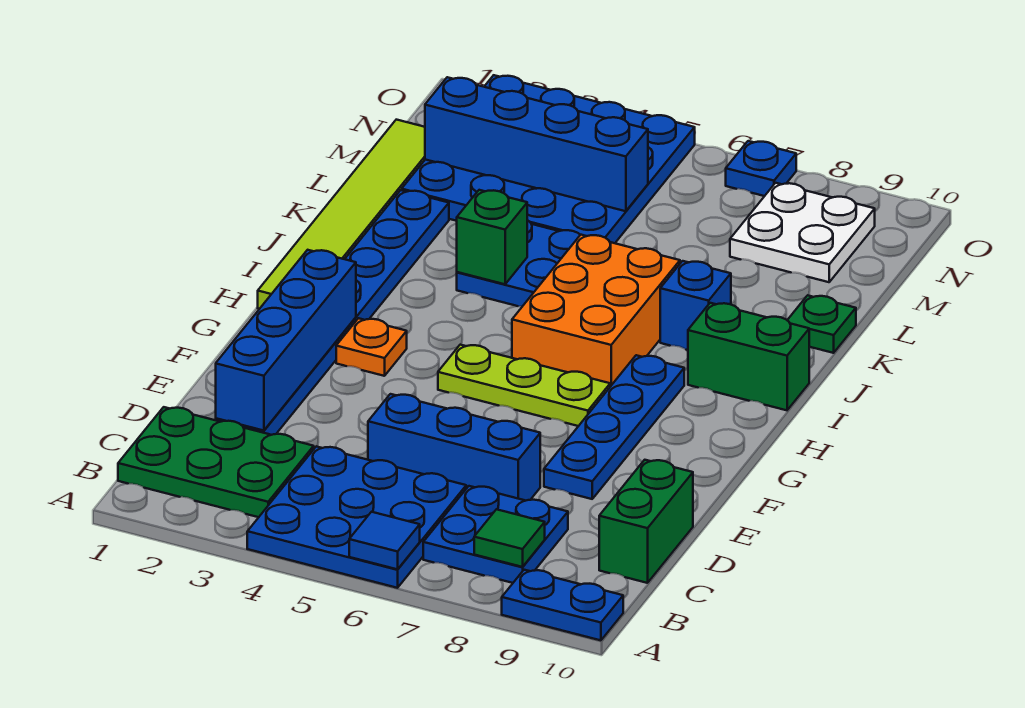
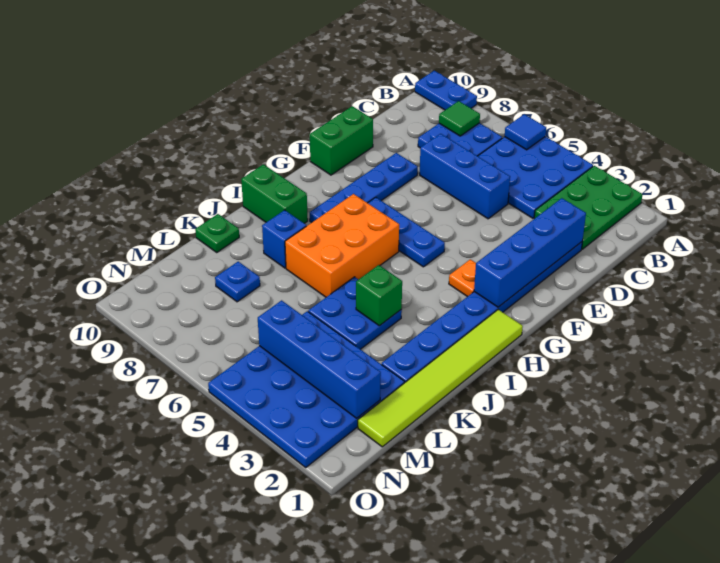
green 2x3 plate [118,407,314,517] -> green 2x3 plate turned to [534,166,642,249]
green 1x2 brick [599,460,693,583] -> green 1x2 brick moved to [310,106,373,175]
lime 1x3 plate [438,345,610,426] -> blue 1x3 plate [368,197,445,267]
white 2x2 plate [730,183,875,282] -> none
blue 1x1 plate [726,141,796,196] -> blue 1x1 plate moved to [215,262,260,302]

